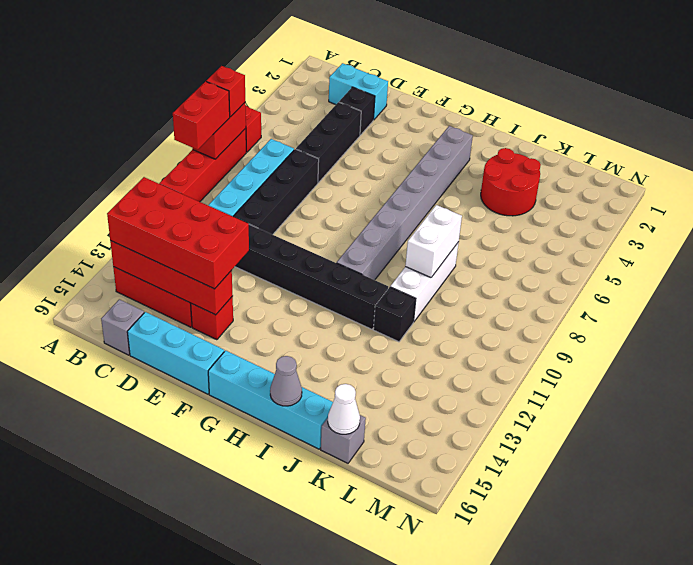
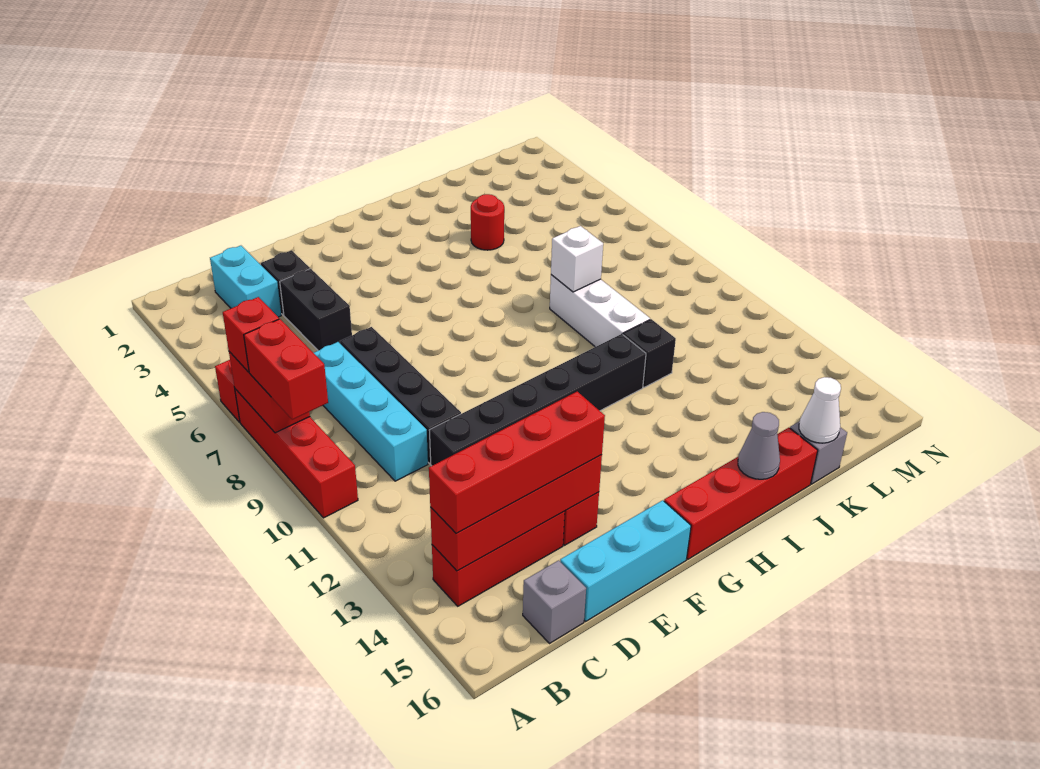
red 2x4 brick [107,177,249,289] -> red 1x4 brick [429,392,605,534]
cyan 1x2 brick [329,63,388,120] -> cyan 1x2 brick turned to [210,246,281,317]
black 1x3 brick [296,102,361,183] -> black 1x2 brick [280,269,352,351]
cyan 1x4 brick [208,350,333,449] -> red 1x4 brick [664,428,818,559]
grey 1x8 brick [337,126,473,280] -> none
red 2x2 round brick [481,148,541,216] -> red 1x1 round brick [471,194,504,250]
white 1x2 brick [405,205,462,278] -> white 1x1 brick [551,226,603,292]

